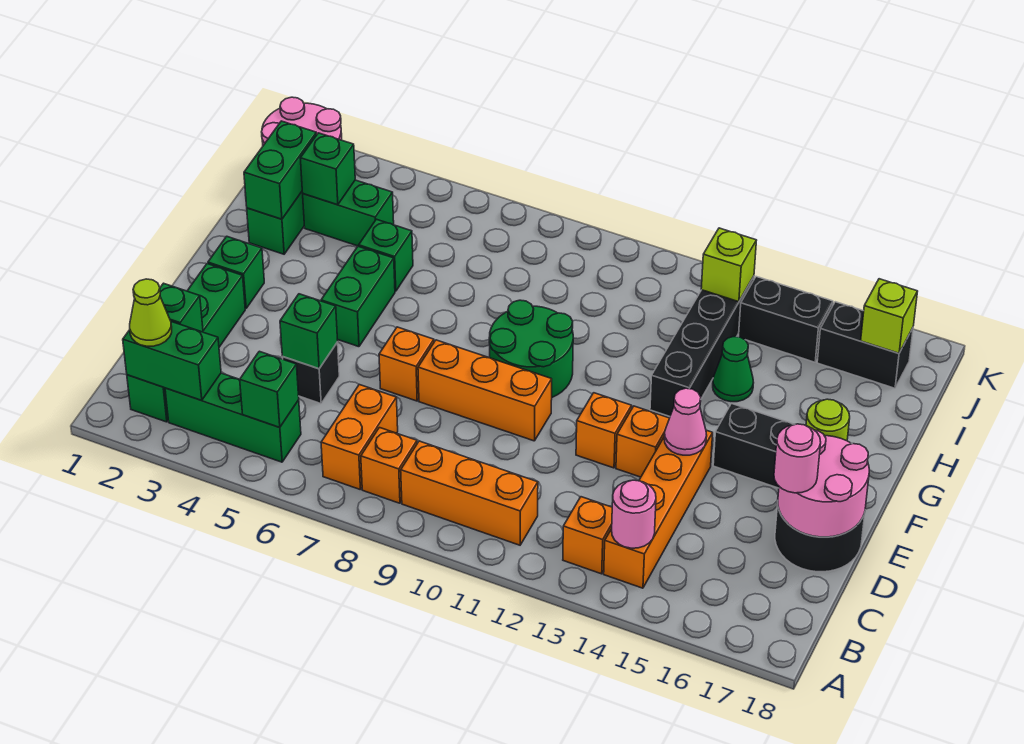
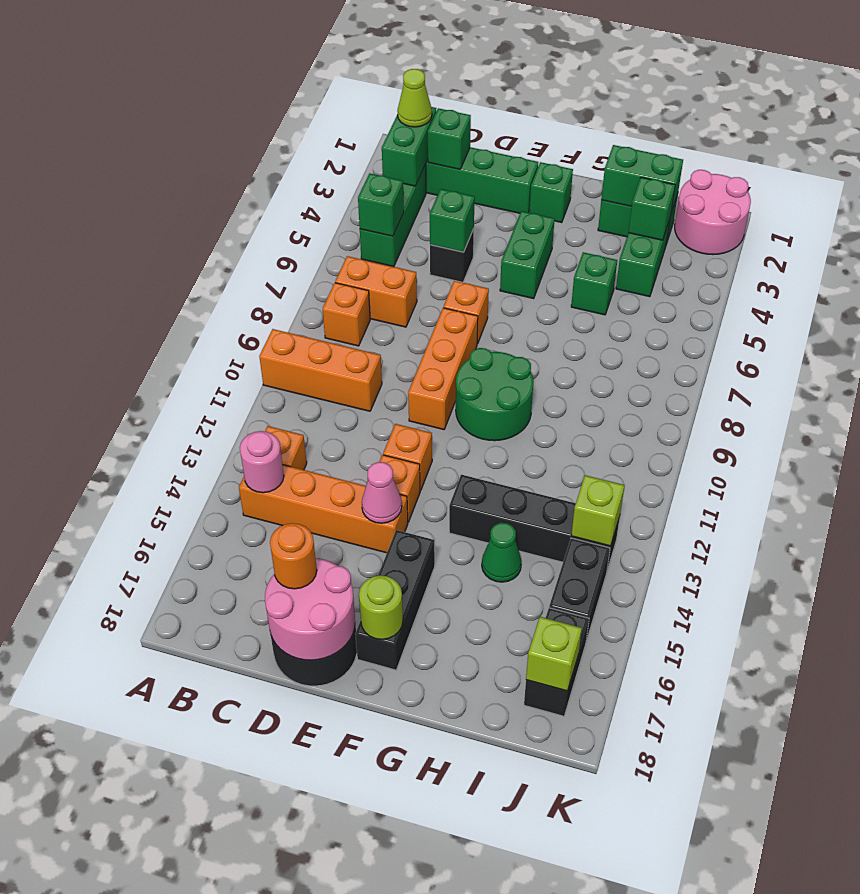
orange 1x3 brick [401,441,538,545] -> orange 1x3 brick turned to [259,329,382,411]
pink 1x1 round brick [774,424,821,493] -> orange 1x1 round brick [270,523,317,589]
green 1x2 brick [321,246,395,347] -> green 1x2 brick turned to [500,211,555,299]

